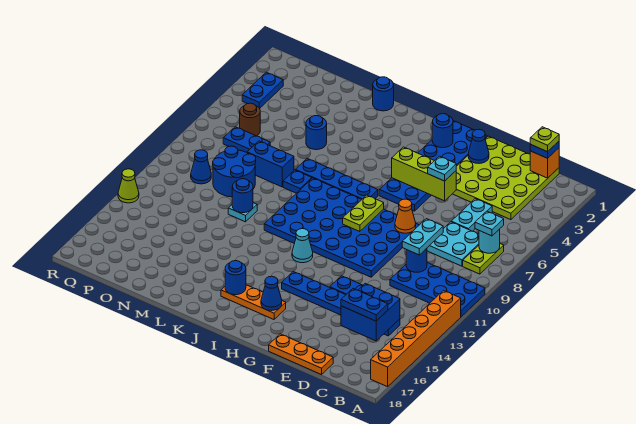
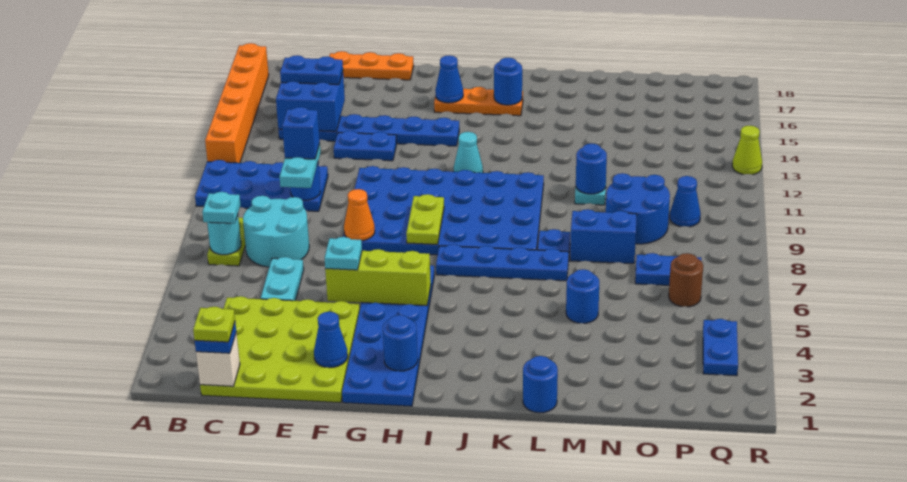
orange 1x1 brick [530,148,559,178] -> white 1x1 brick [196,333,240,386]
cyan 2x2 plate [427,222,479,266] -> cyan 2x2 round brick [243,196,309,267]
none -> blue 1x1 brick [282,107,320,159]

